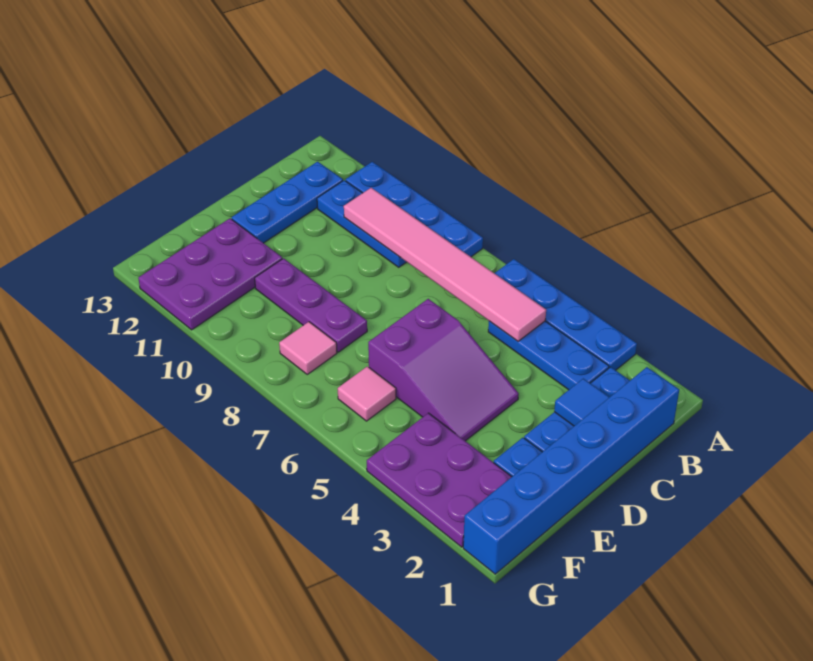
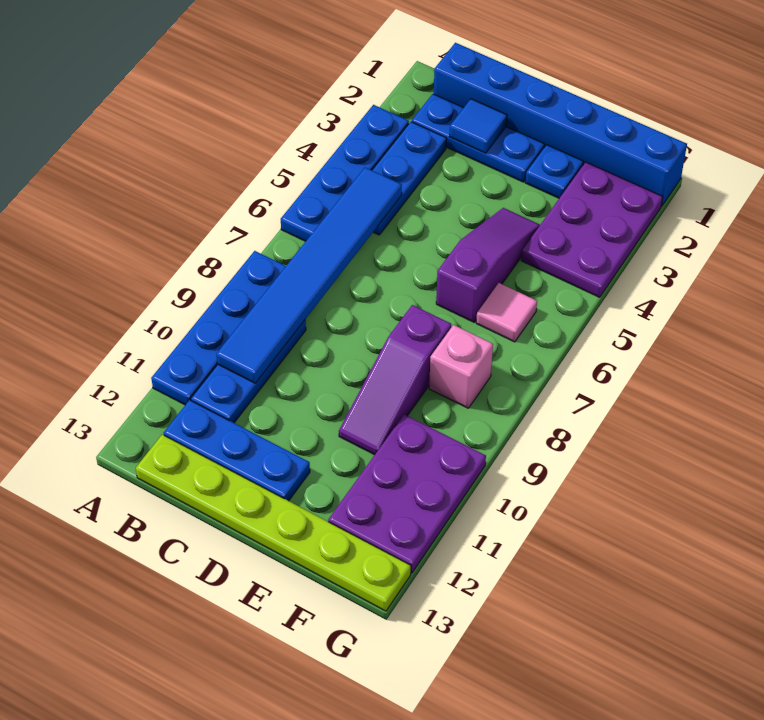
pink 1x6 tile [344,188,546,341] -> blue 1x6 tile [216,167,402,383]
none -> lime 1x6 plate [136,435,411,611]
purple 2x3 slope [368,299,519,441] -> purple 1x3 slope [436,208,540,322]
purple 1x3 plate [255,258,367,352] -> purple 1x3 slope [339,305,451,455]
purple 2x3 plate [138,218,282,330] -> purple 2x3 plate turned to [328,415,486,573]
pink 1x1 tile [279,322,337,374] -> pink 1x1 brick [429,325,493,408]

